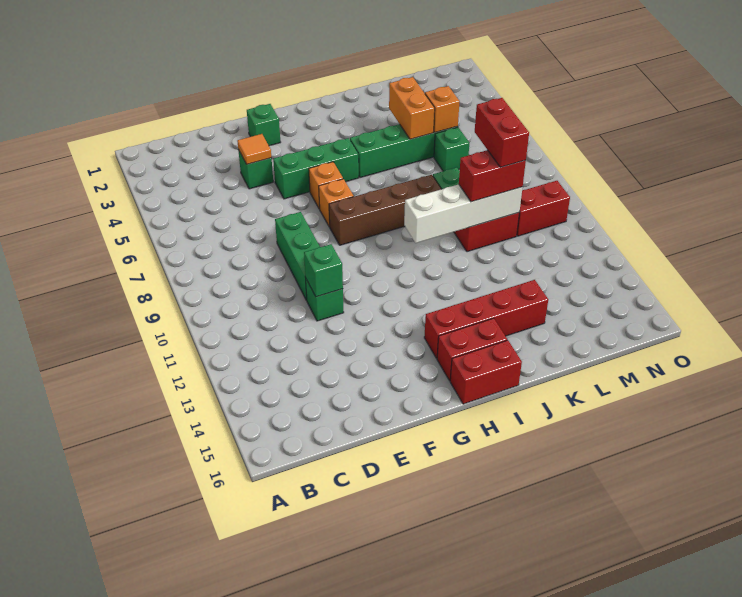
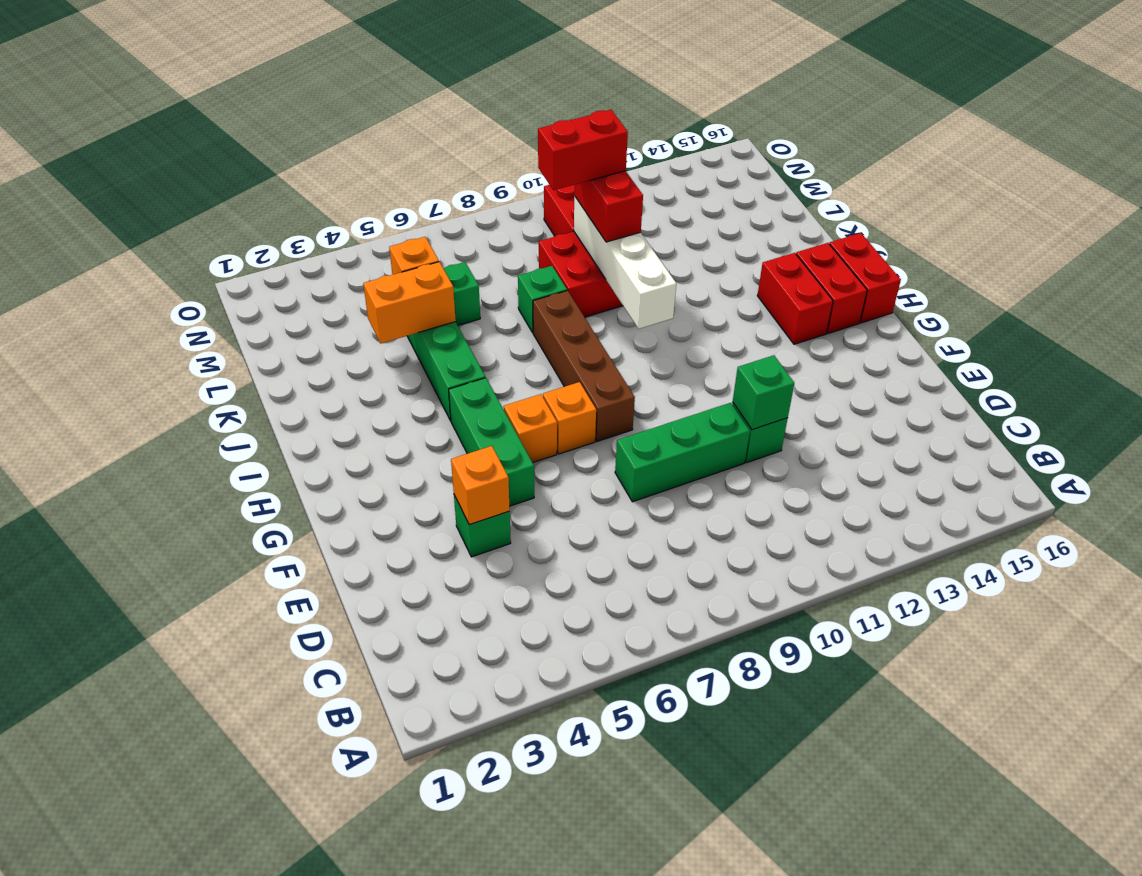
orange 1x1 tile [237,134,271,164] -> orange 1x1 brick [451,446,510,525]
green 1x1 brick [247,104,281,146] -> none
red 1x4 brick [424,280,548,358] -> red 1x2 brick [757,253,833,344]

